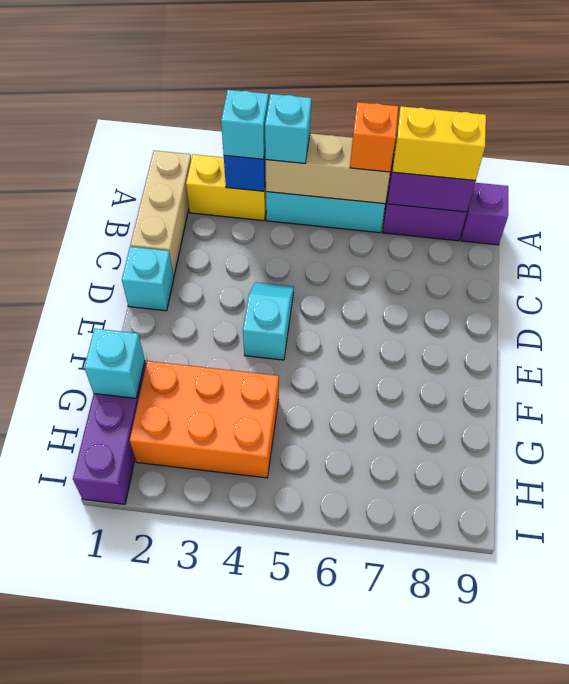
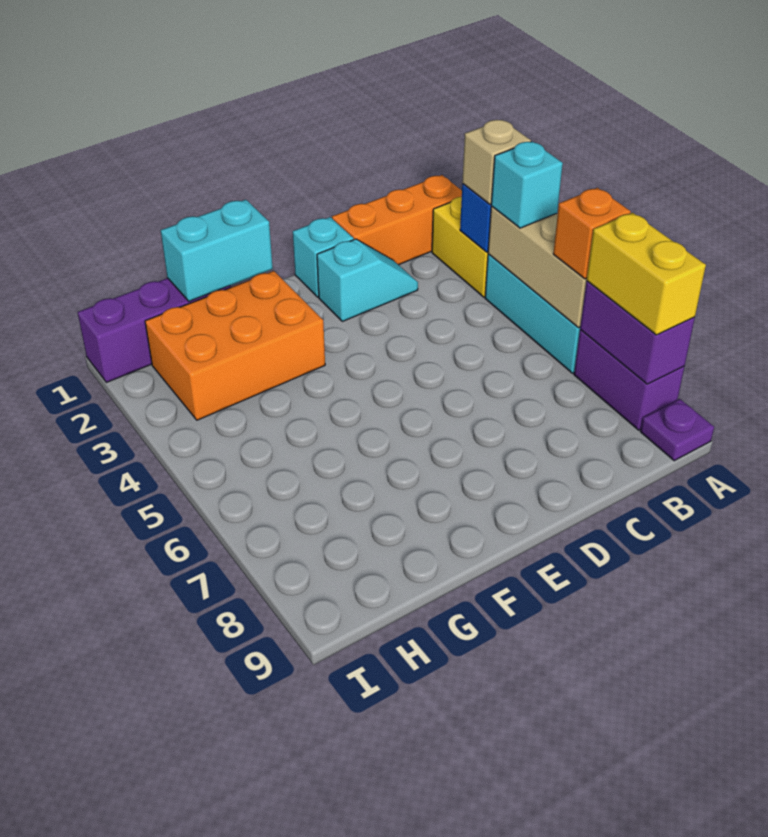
tan 1x3 brick [130,151,191,277] -> orange 1x3 brick [332,175,462,265]
cyan 1x1 brick [221,90,268,159] -> tan 1x1 brick [462,120,531,204]
purple 1x1 brick [461,183,508,245] -> purple 1x1 plate [640,399,714,461]
cyan 1x2 slope [243,282,294,360] -> cyan 1x2 slope moved to [317,239,418,321]
cyan 1x1 brick [84,329,145,398] -> cyan 1x2 brick [161,200,273,301]
orange 2x3 brick [130,361,279,478] -> orange 2x3 brick turned to [145,271,325,420]

